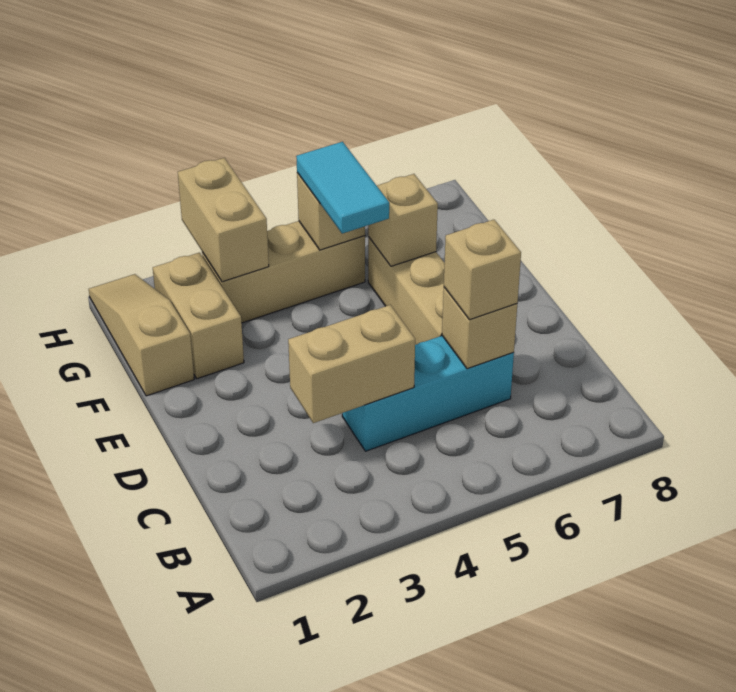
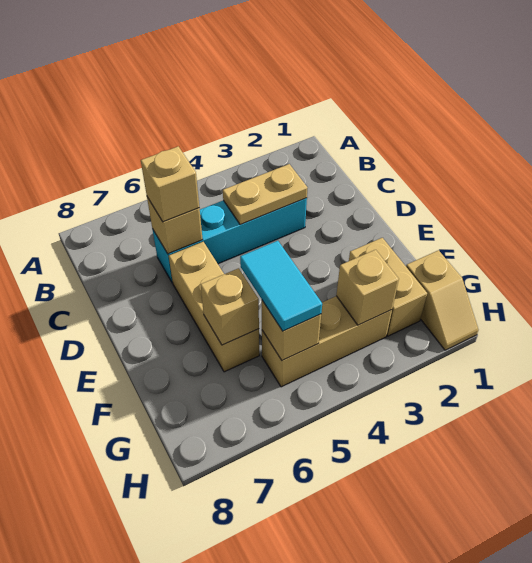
tan 1x2 brick [288,305,415,423] -> tan 1x2 plate [223,164,307,225]
cyan 1x3 brick [342,336,514,451] -> cyan 1x4 brick [153,198,307,283]
tan 1x3 slope [89,274,194,396] -> tan 1x2 slope [406,250,478,350]
tan 1x2 brick [178,158,269,282] -> tan 1x1 brick [336,250,399,325]

